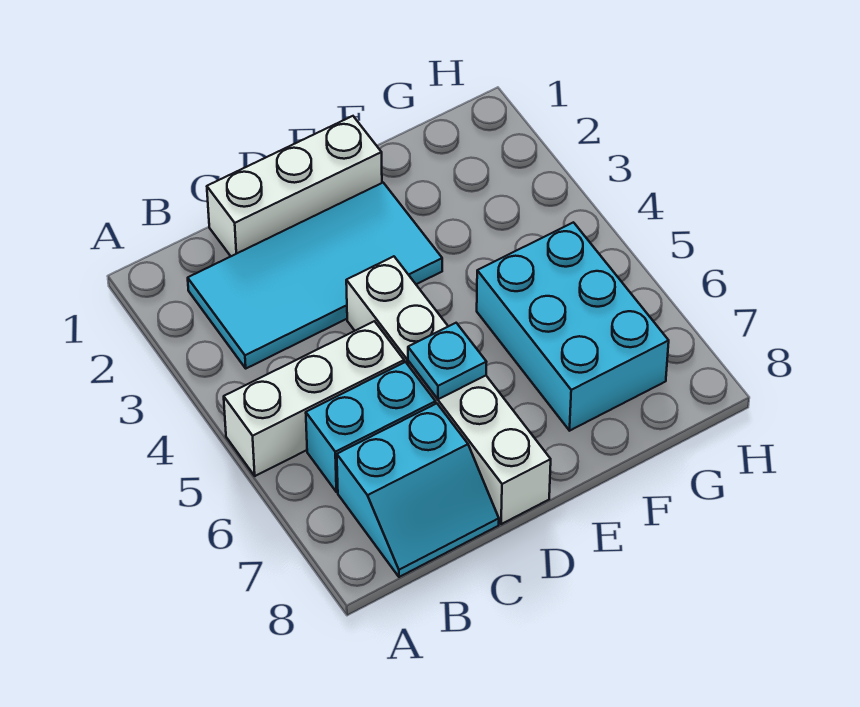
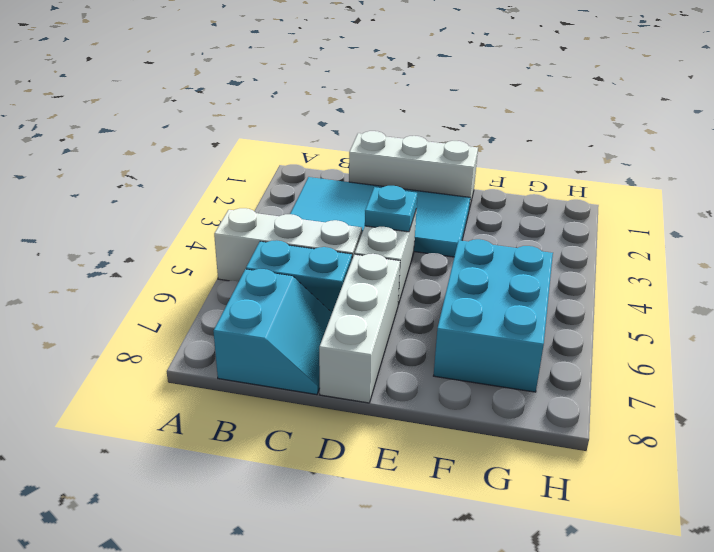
cyan 2x2 slope [337,403,499,577] -> cyan 2x2 slope turned to [213,269,332,395]
cyan 1x1 plate [408,323,486,399] -> cyan 1x1 plate moved to [365,186,417,232]

